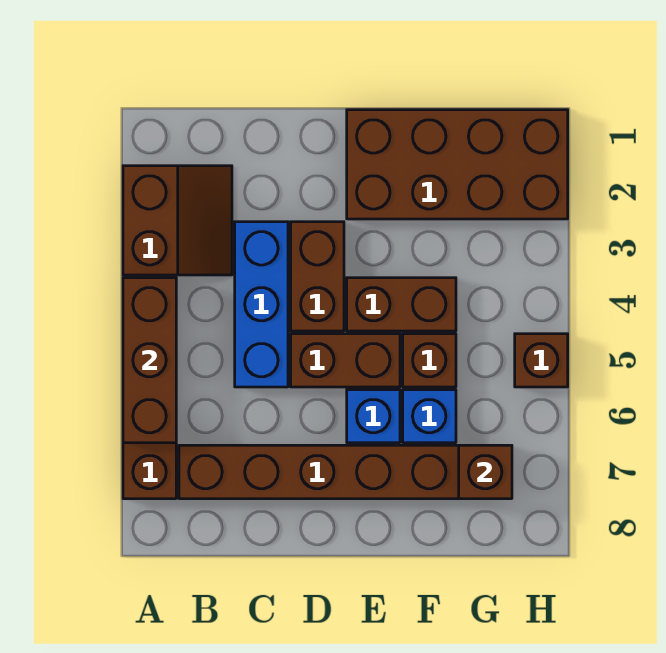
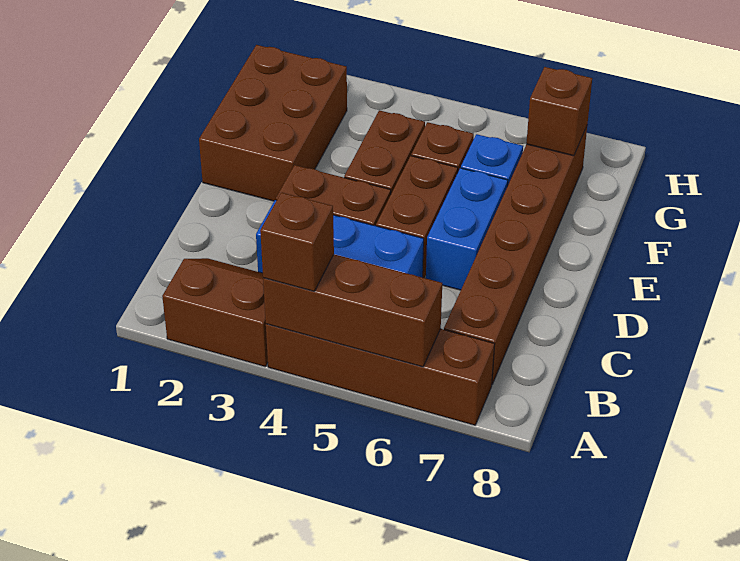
brown 2x4 brick [347,110,568,219] -> brown 2x3 brick [199,45,347,201]
blue 1x1 brick [347,390,400,443] -> blue 1x2 brick [426,168,508,290]
brown 1x1 brick [515,334,568,387] -> brown 1x1 brick moved to [260,193,334,291]

